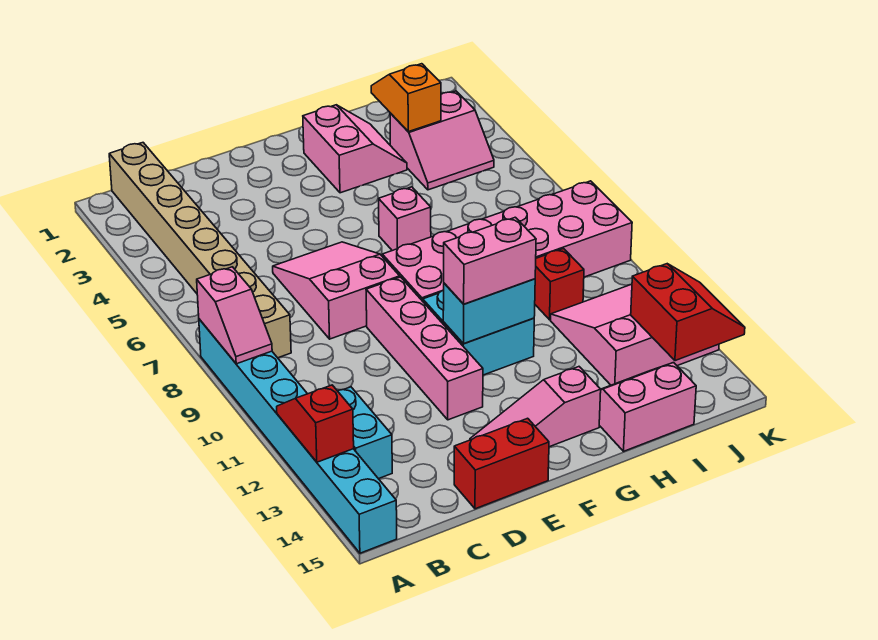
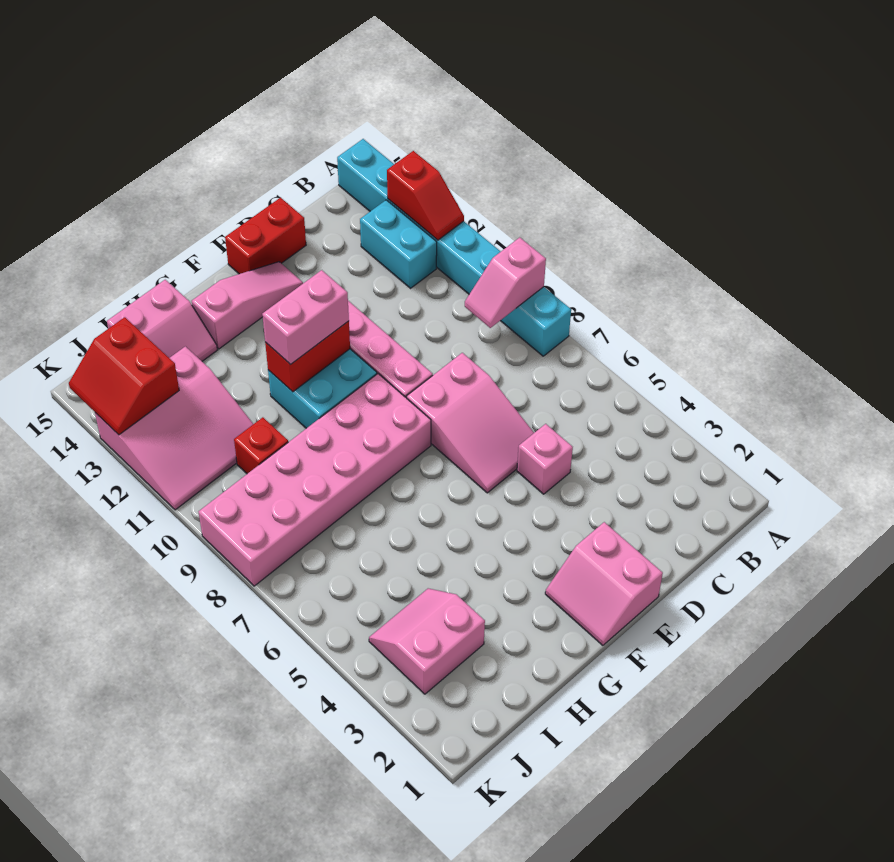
pink 1x2 slope [197,267,272,364] -> pink 1x2 slope turned to [465,237,546,328]
tan 1x8 brick [109,143,291,358] -> none
cyan 1x2 brick [443,279,535,344] -> red 1x2 brick [265,321,350,392]
pink 2x2 slope [303,105,407,193] -> pink 2x2 slope moved to [545,522,663,645]
pink 1x1 brick [379,187,431,251] -> pink 1x1 brick moved to [517,424,573,494]
orange 1x2 slope [371,64,441,132] -> none

